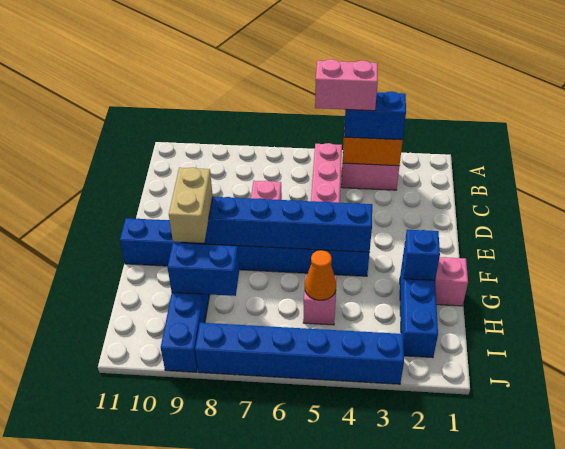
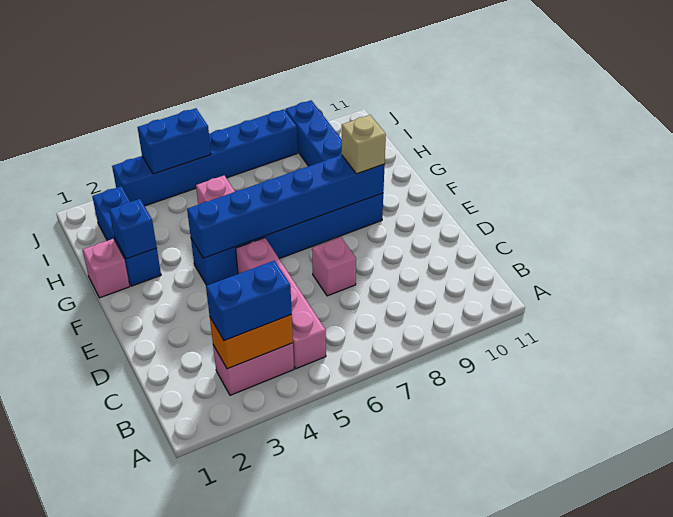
pink 1x2 brick [315,59,378,111] -> none
blue 1x8 brick [120,218,370,276] -> blue 1x6 brick [191,193,383,285]
tan 1x2 brick [169,167,213,243] -> tan 1x1 brick [342,115,386,174]
orange 1x1 cone [305,250,336,300] -> none
blue 1x2 brick [167,243,239,296] -> blue 1x2 brick moved to [138,108,211,174]

